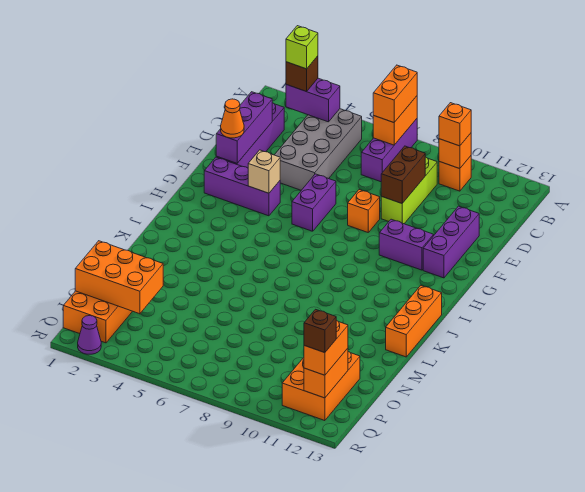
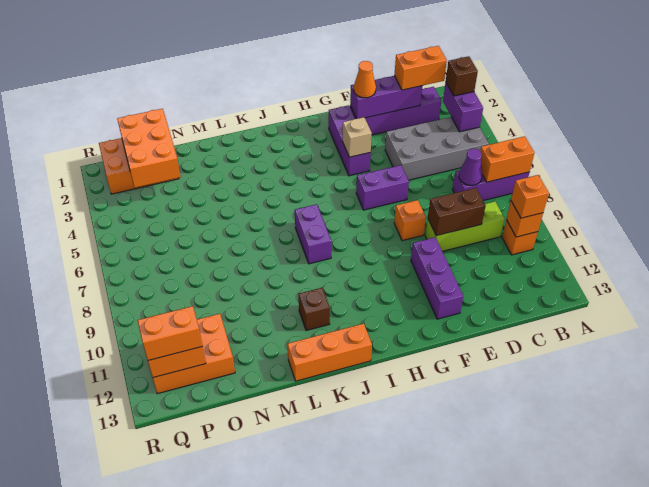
orange 1x2 brick [373,65,417,123] -> orange 1x2 brick moved to [394,46,447,90]
lime 1x1 brick [286,26,318,69] -> none
purple 1x3 brick [423,206,479,278] -> purple 1x3 brick turned to [411,237,463,319]
purple 1x2 brick [379,219,434,270] -> purple 1x2 brick moved to [295,204,331,264]
brown 1x1 brick [304,309,336,353] -> brown 1x1 brick moved to [298,288,330,331]
purple 1x1 cone [78,316,101,354] -> purple 1x1 cone moved to [459,149,482,185]

